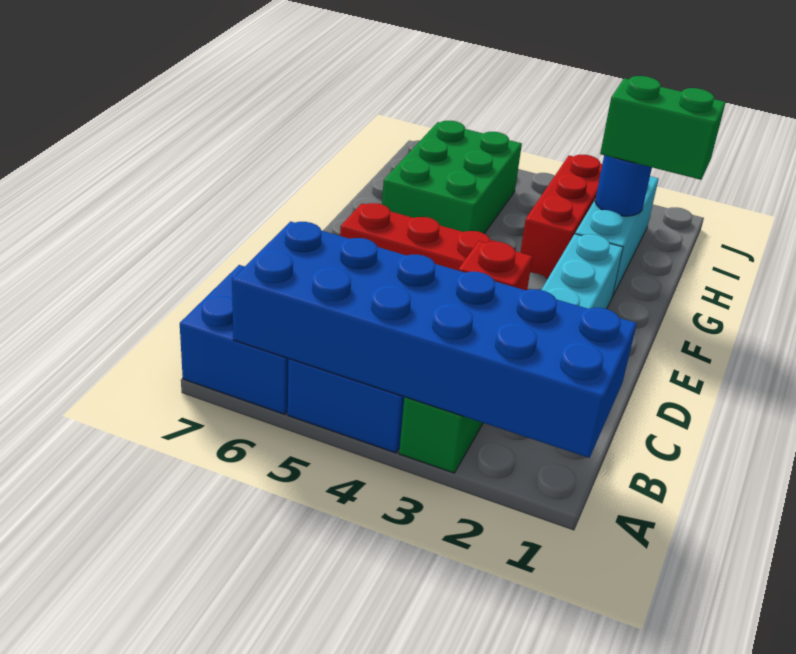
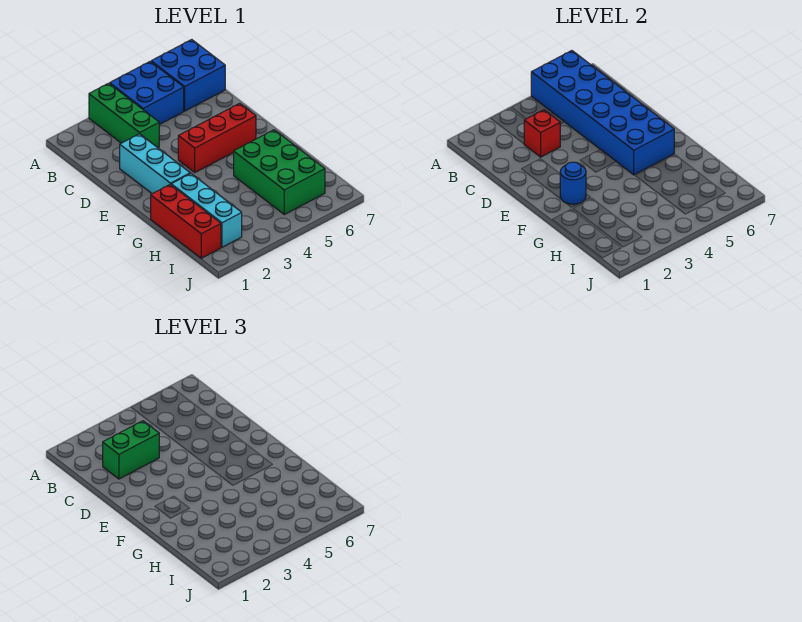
blue 2x6 brick [232,221,637,458] -> blue 2x6 brick turned to [531,51,674,175]
red 1x3 brick [520,155,602,279] -> red 1x3 brick moved to [151,185,221,258]
green 1x2 brick [600,76,726,180] -> green 1x2 brick moved to [103,421,159,479]
blue 1x1 round brick [595,155,652,216] -> blue 1x1 round brick moved to [560,162,586,204]

